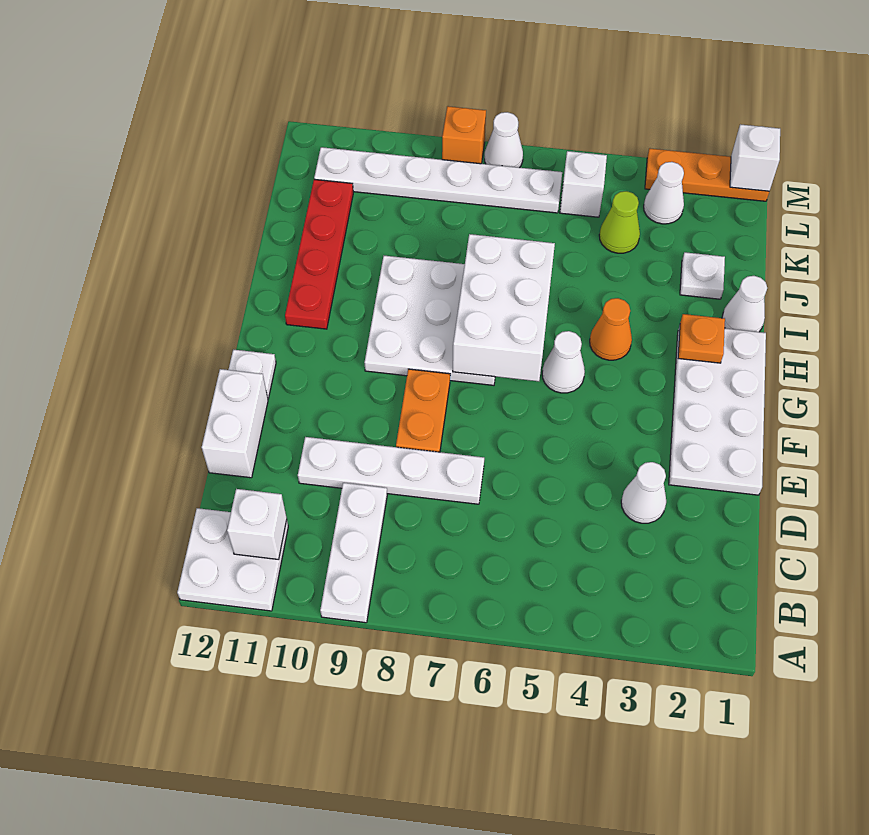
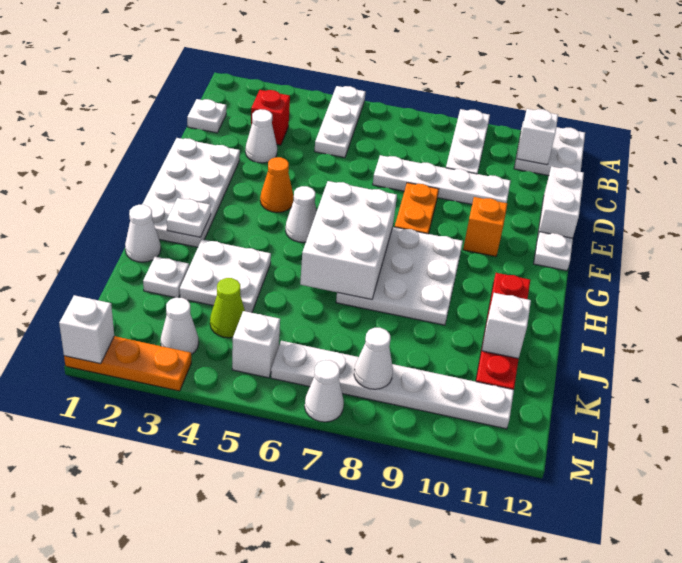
none -> white 1x3 plate [315,86,365,158]
none -> white 1x1 plate [187,99,226,133]
none -> red 1x1 brick [251,90,290,145]
orange 1x1 plate [678,314,725,363] -> white 1x1 plate [167,198,211,237]
orange 1x1 cone [590,298,632,360] -> orange 1x1 cone moved to [260,157,294,212]
none -> white 2x2 plate [180,239,271,313]
none -> white 1x1 brick [482,293,531,359]
none -> white 1x1 cone [354,328,393,389]
orange 1x1 brick [442,106,486,164] -> orange 1x1 brick moved to [463,197,507,257]

